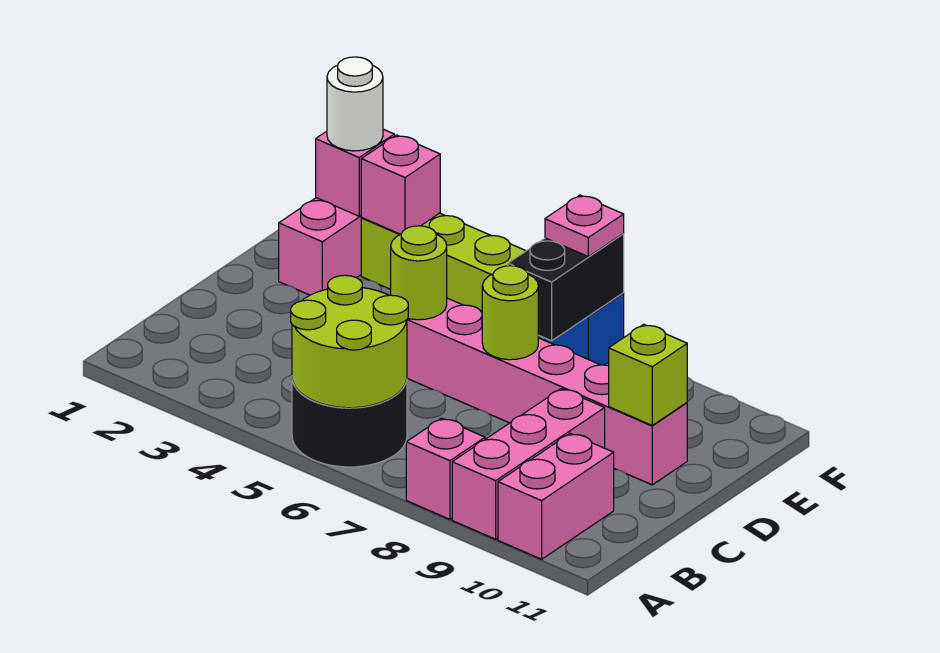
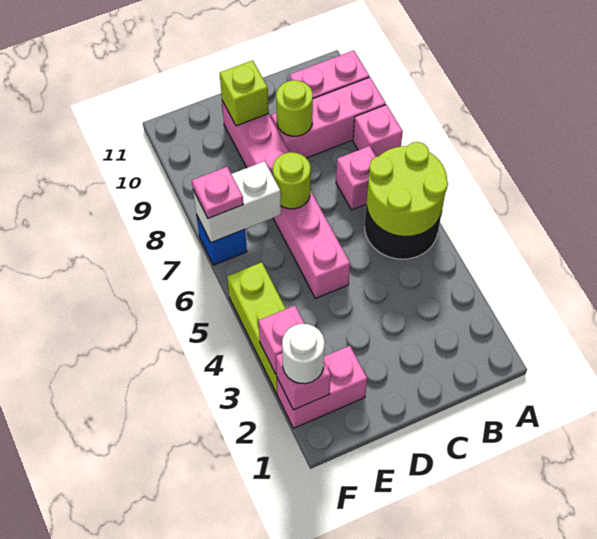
none -> pink 1x1 brick [336,146,376,210]
lime 1x1 round brick [391,226,447,320] -> lime 1x1 round brick moved to [276,80,313,136]
black 1x2 brick [508,234,624,341] -> white 1x2 brick [193,161,281,243]

